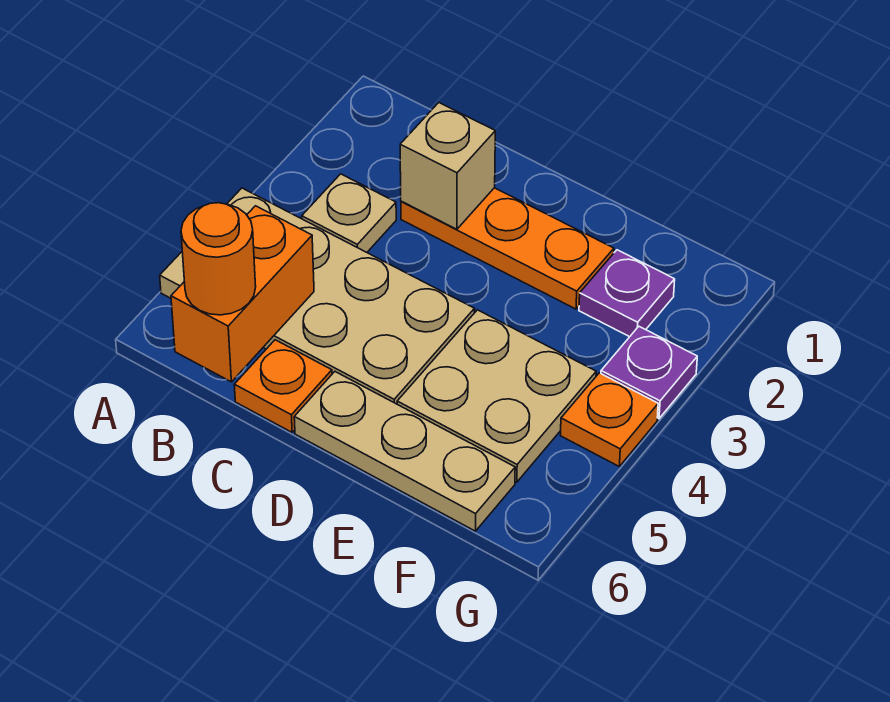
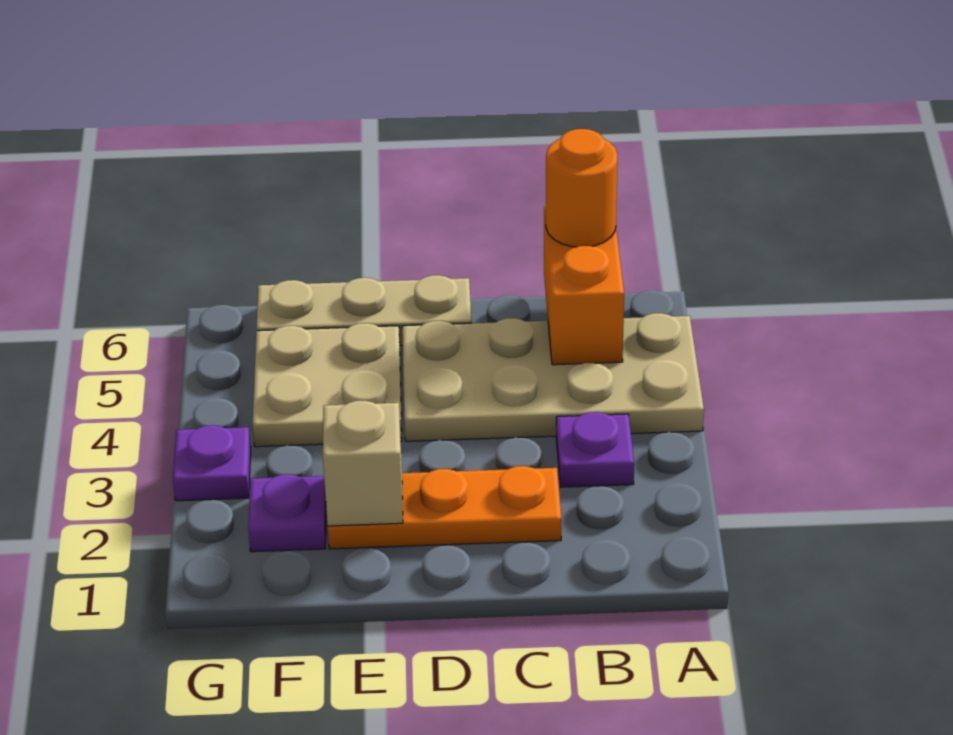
tan 1x1 plate [302,174,396,252] -> purple 1x1 plate [556,412,634,487]
tan 1x1 brick [400,103,495,229] -> tan 1x1 brick moved to [323,401,403,526]
orange 1x1 plate [234,340,332,432] -> none
orange 1x1 plate [560,373,658,466] -> none

